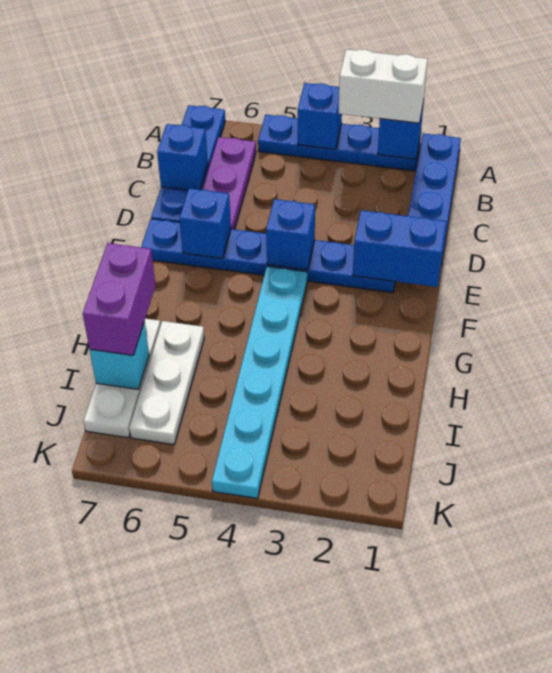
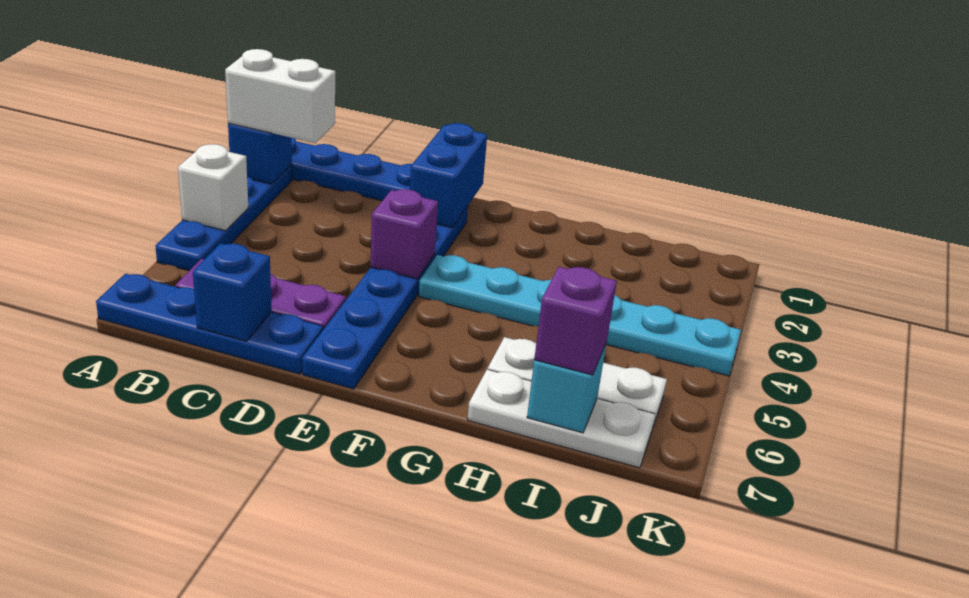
white 1x2 brick [339,49,427,123] -> white 1x2 brick turned to [225,49,335,143]
blue 1x1 brick [298,83,342,149] -> white 1x1 brick [178,144,248,231]
blue 1x1 brick [266,199,315,270] -> purple 1x1 brick [370,189,438,279]
blue 1x1 brick [179,188,231,258] -> none
purple 1x2 brick [83,243,156,355] -> purple 1x1 brick [534,267,617,375]

